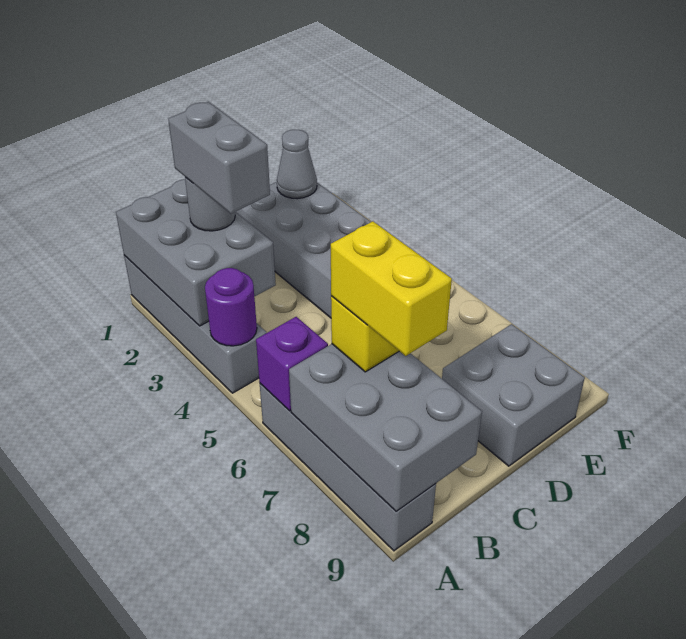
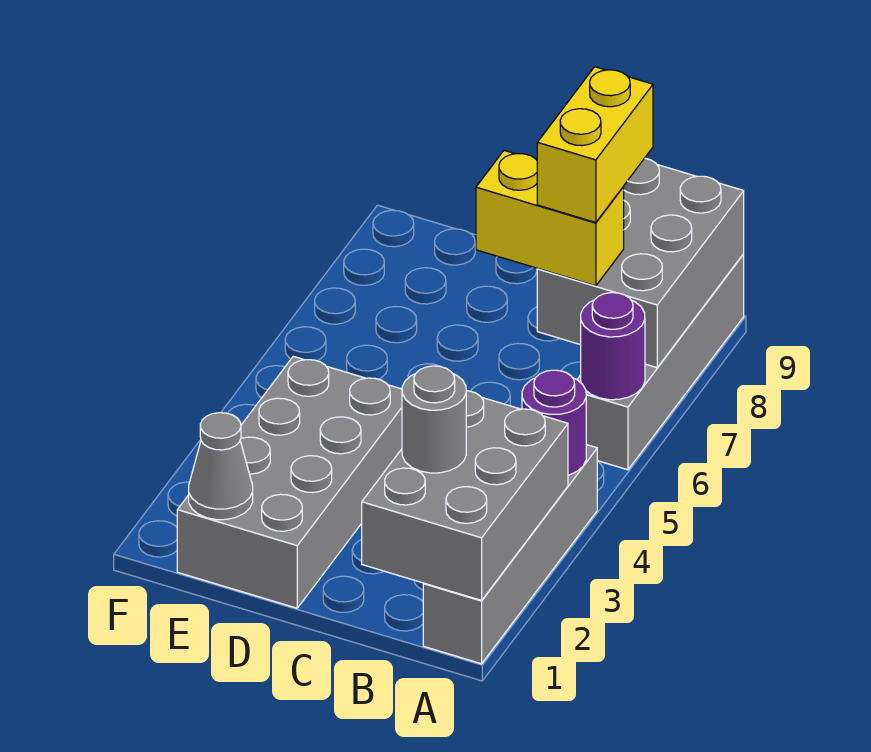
purple 1x1 brick [256,317,328,411] -> purple 1x1 round brick [581,293,645,400]
grey 1x2 brick [168,102,270,214] -> none
grey 2x2 brick [442,324,585,466] -> none

